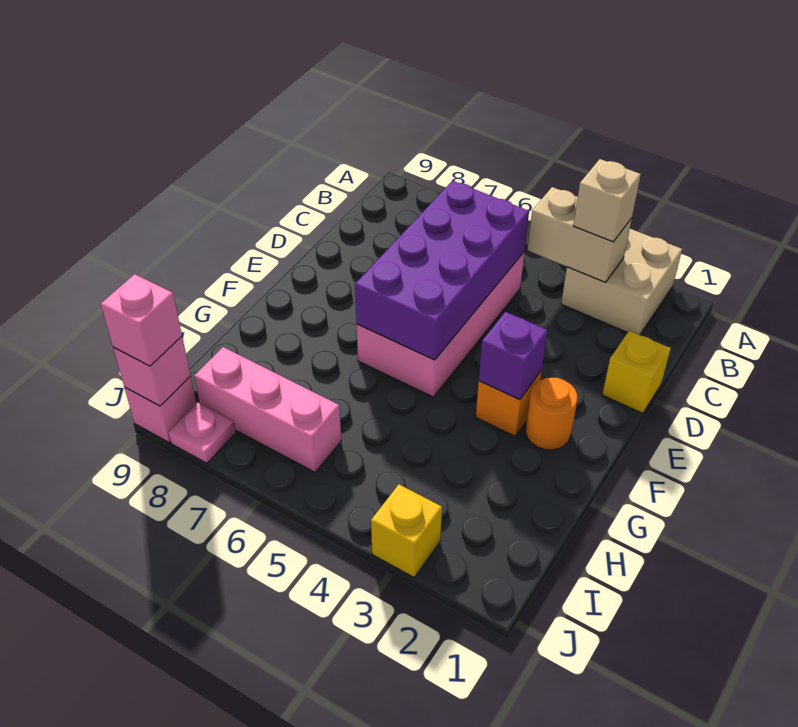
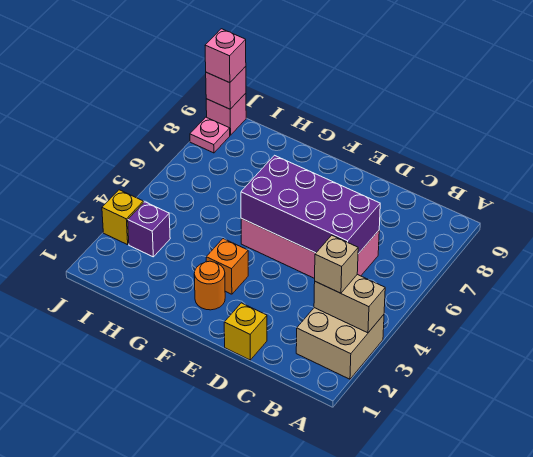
tan 1x2 brick [528,187,632,282] -> tan 1x2 brick turned to [314,275,385,333]
purple 1x1 brick [479,312,548,400] -> purple 1x1 brick moved to [128,202,170,257]
pink 1x3 brick [194,347,341,472] -> none

